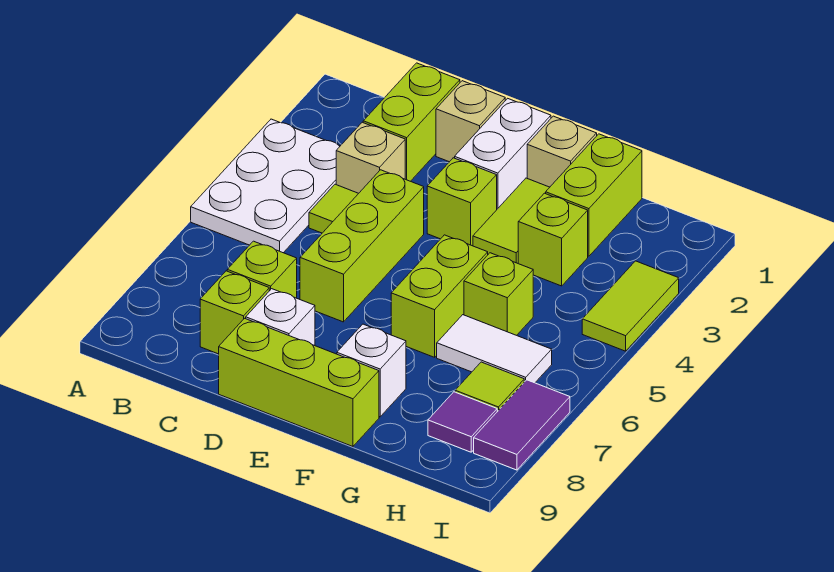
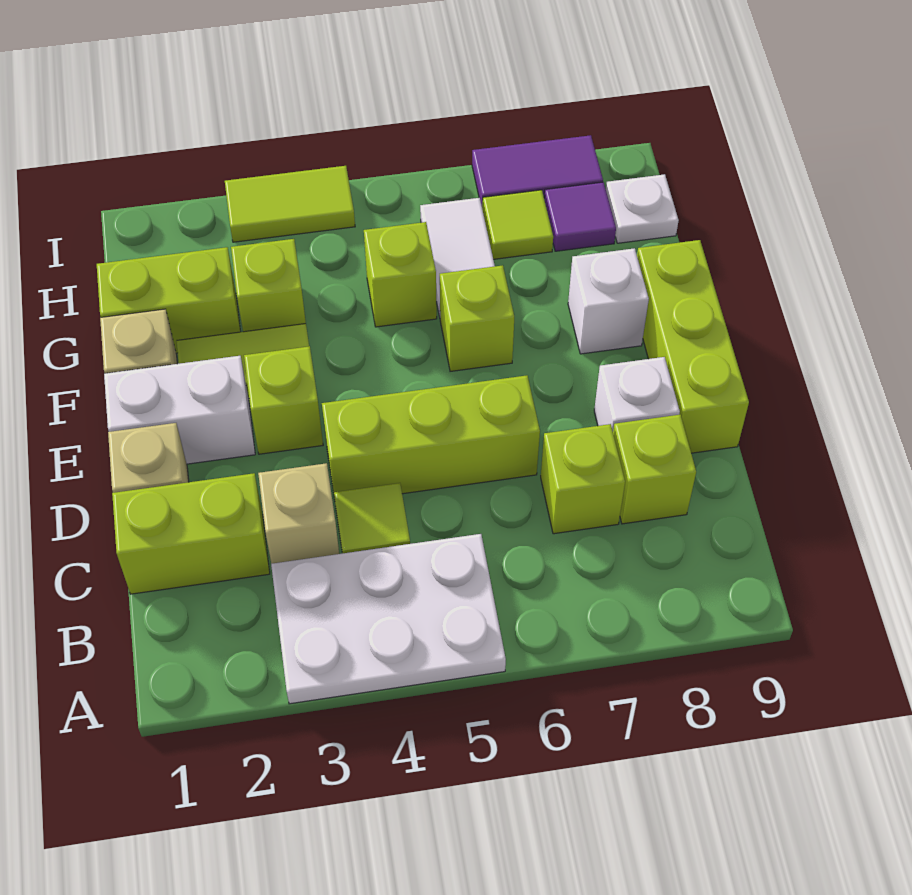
lime 1x2 brick [391,235,488,357] -> lime 1x1 brick [440,265,514,371]
none -> white 1x1 plate [606,174,679,243]

